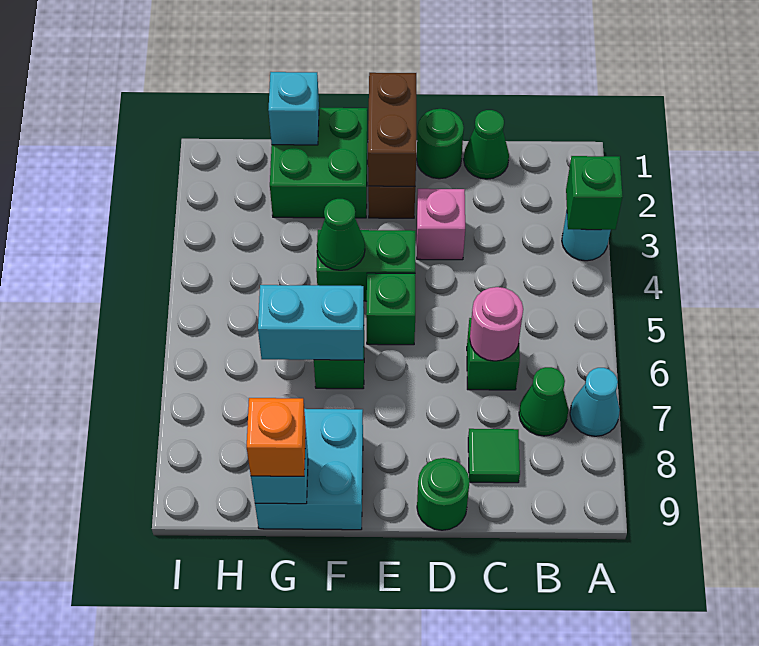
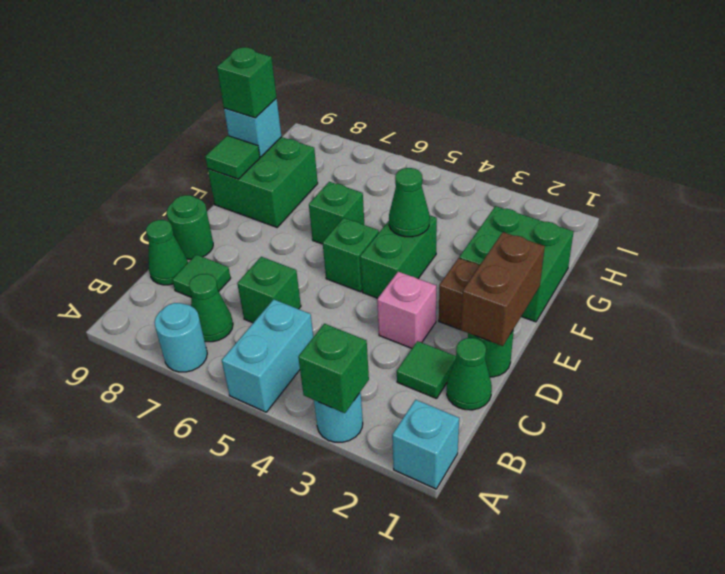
cyan 1x1 cone [570,368,620,436] -> cyan 1x1 round brick [154,303,207,372]
none -> green 1x1 tile [397,341,456,399]
pink 1x1 round brick [470,287,523,361] -> none
none -> green 1x1 cone [146,220,188,285]
brown 1x2 brick [368,73,416,186] -> brown 1x2 brick turned to [461,232,545,346]
cyan 1x2 brick [258,285,364,360] -> cyan 1x2 brick moved to [222,299,313,412]
cyan 2x2 brick [255,409,363,530] -> green 2x2 brick [208,137,318,227]
none -> green 1x1 tile [205,136,260,179]
cyan 1x1 brick [268,72,319,145] -> cyan 1x1 brick moved to [392,400,459,489]
orange 1x1 brick [247,398,306,476] -> green 1x1 brick [217,47,277,118]

